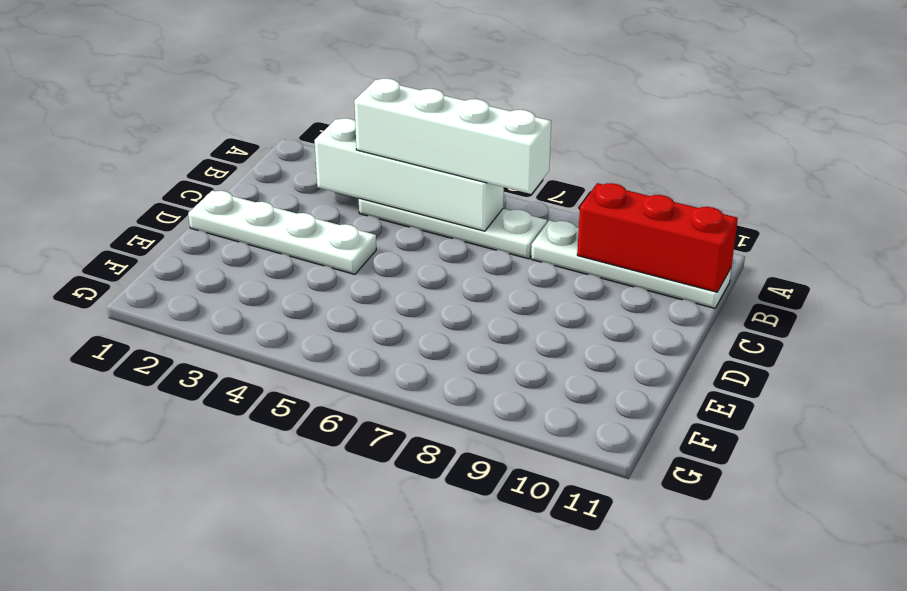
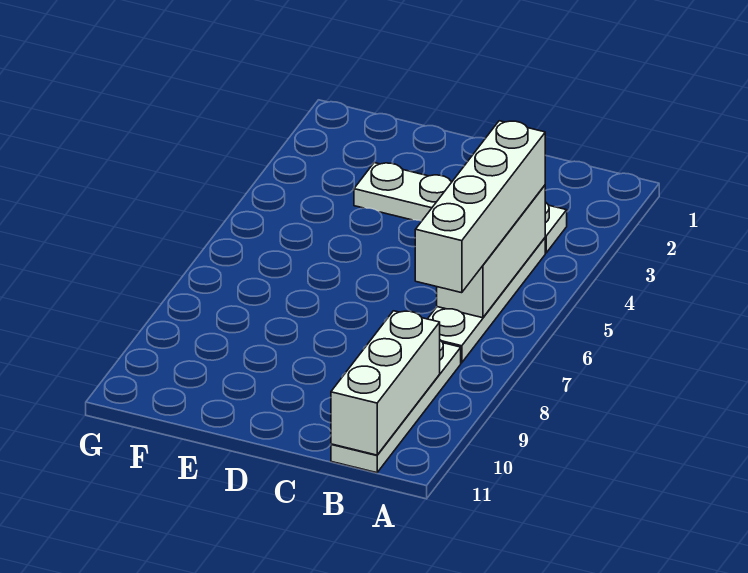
white 1x4 brick [315,118,504,231] -> white 1x3 brick [437,185,545,318]
red 1x3 brick [577,183,738,292] -> white 1x3 brick [331,311,440,455]
white 1x4 plate [188,191,376,274] -> white 1x4 plate turned to [354,163,567,253]

